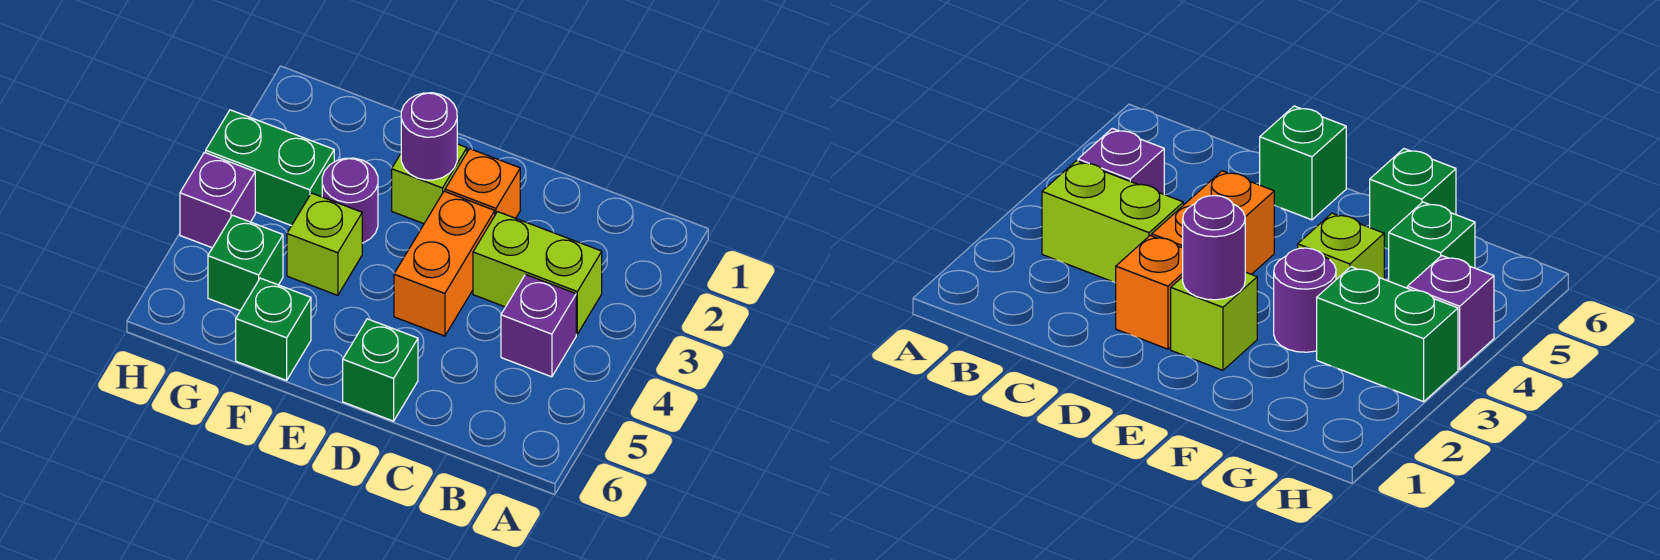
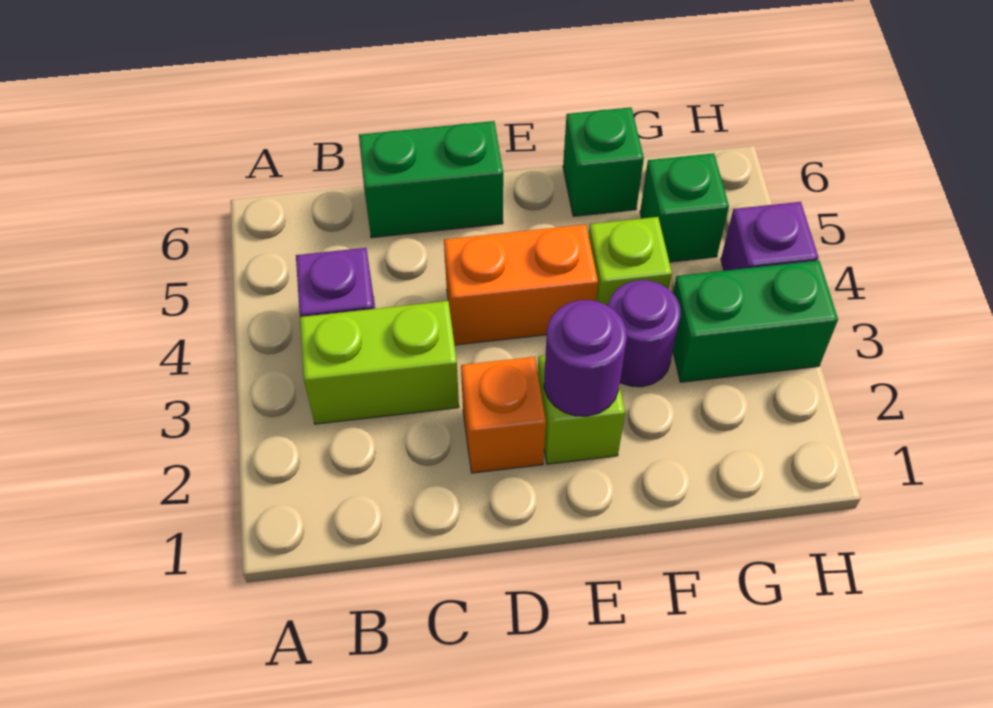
orange 1x2 brick [394,191,495,336] -> orange 1x2 brick turned to [444,224,598,345]
green 1x1 brick [343,319,418,421] -> green 1x2 brick [359,121,503,238]

